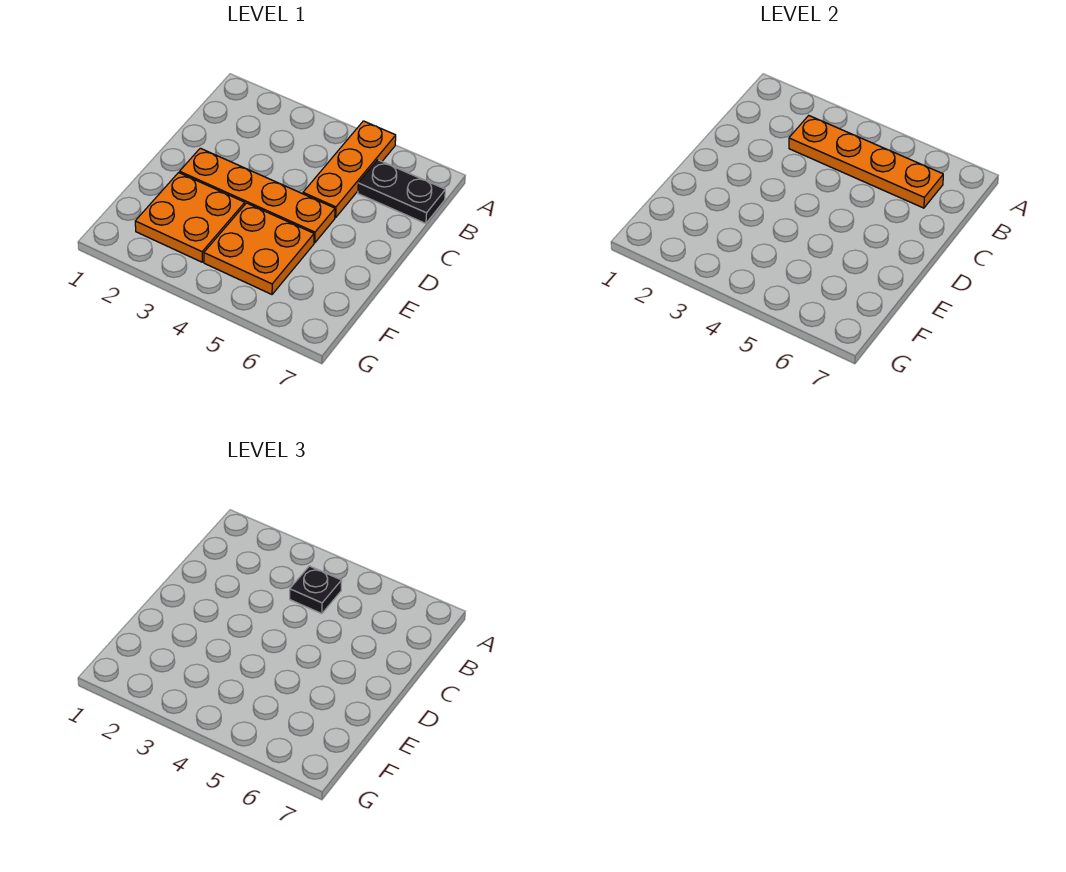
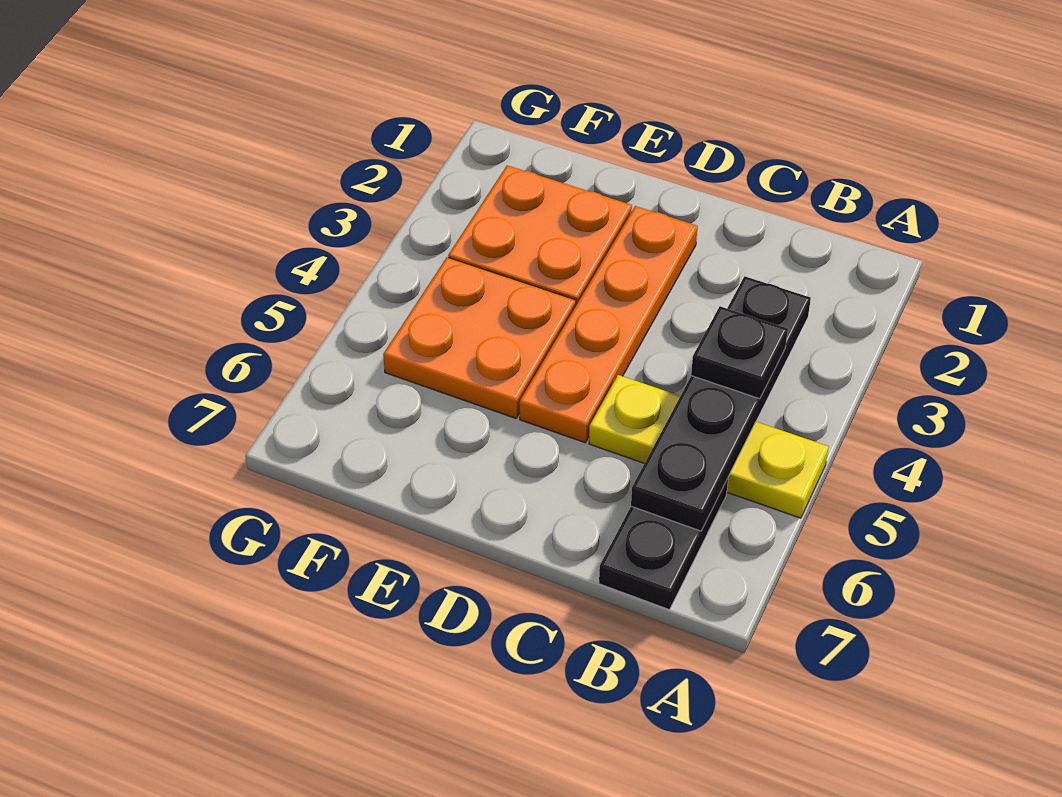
orange 1x3 plate [303,121,396,218] -> yellow 1x3 plate [589,375,829,518]
orange 1x4 plate [789,116,943,208] -> black 1x4 plate [631,276,811,531]

